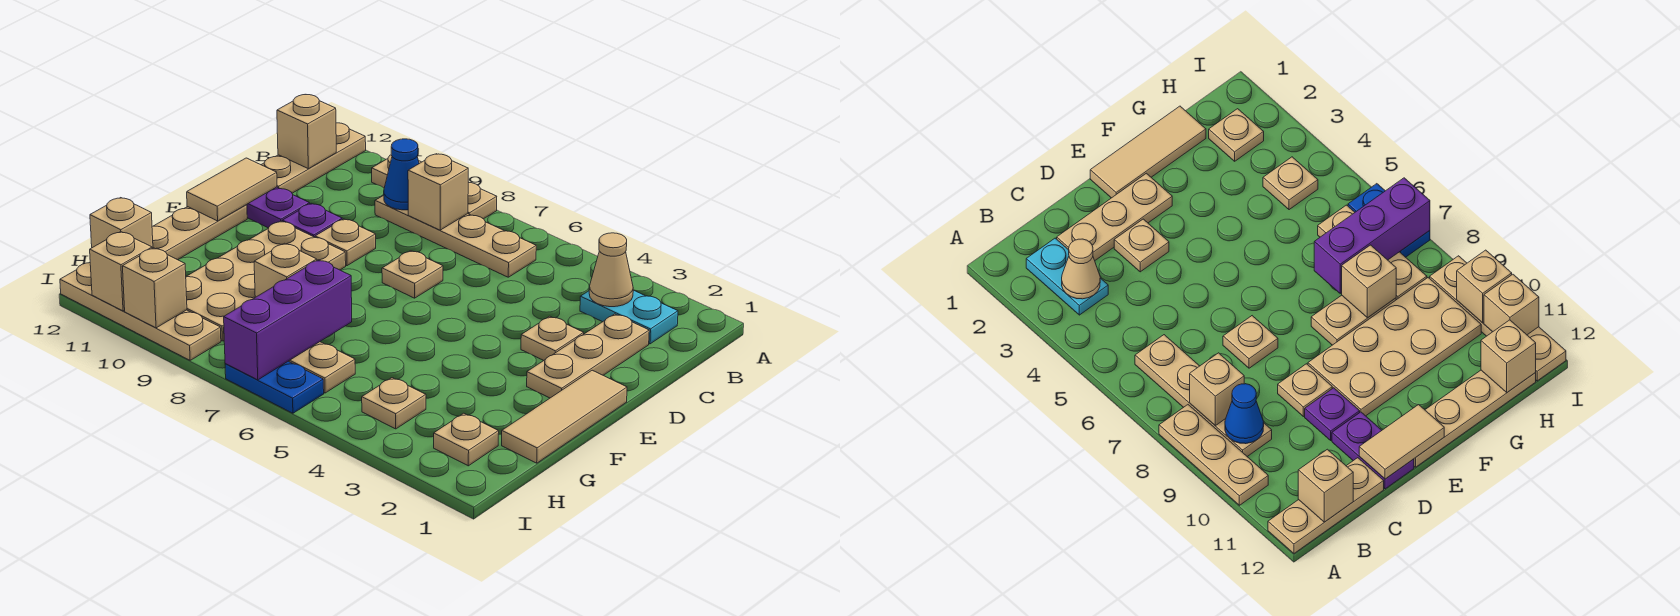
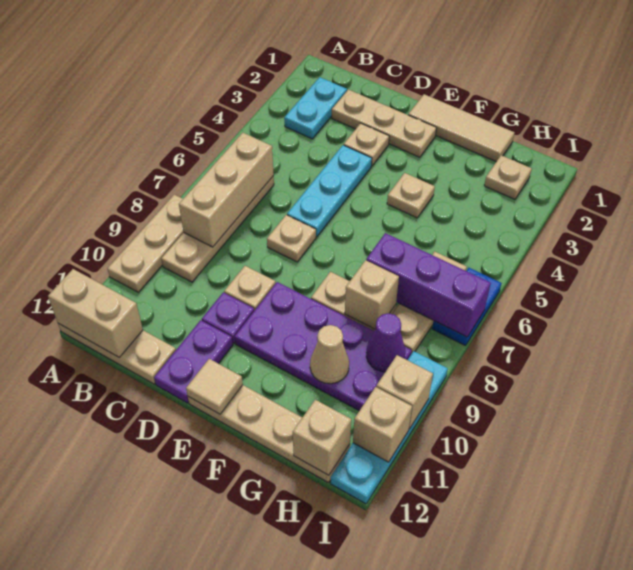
tan 1x1 cone [589,233,633,307] -> tan 1x1 cone moved to [310,325,349,384]
tan 1x1 brick [408,154,468,230] -> tan 1x3 brick [179,133,274,247]
blue 1x1 cone [384,139,419,210] -> none
tan 1x1 brick [277,95,336,169] -> tan 1x2 brick [48,269,143,357]
none -> cyan 1x3 plate [287,145,372,237]
tan 1x2 tile [187,158,277,221] -> tan 1x1 tile [186,359,243,414]
tan 2x4 plate [186,221,346,341] -> purple 2x4 plate [235,282,412,411]
tan 1x1 plate [362,378,426,429] -> tan 1x1 plate moved to [387,173,435,218]
none -> purple 1x1 cone [366,313,405,372]
tan 1x4 plate [60,263,221,360] -> cyan 1x4 plate [330,351,448,504]

